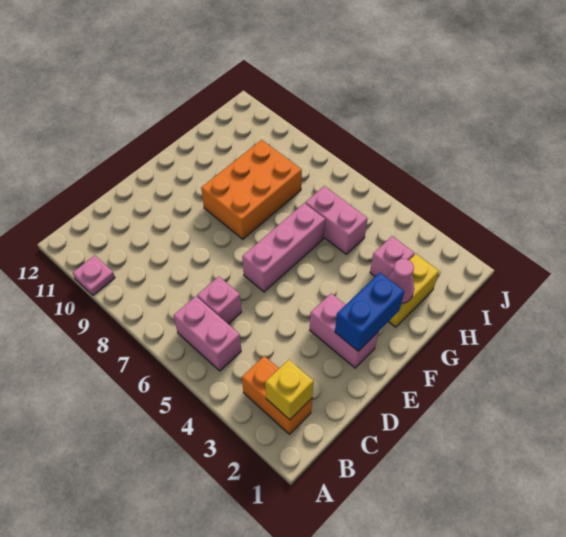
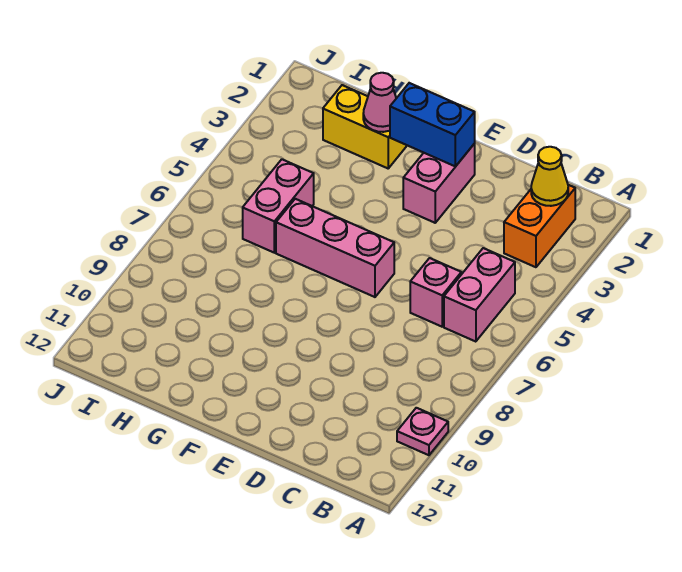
yellow 1x1 brick [265,360,314,420] -> yellow 1x1 cone [531,147,568,206]
orange 2x3 brick [201,140,302,239] -> none
pink 1x1 brick [370,236,415,278] -> none

